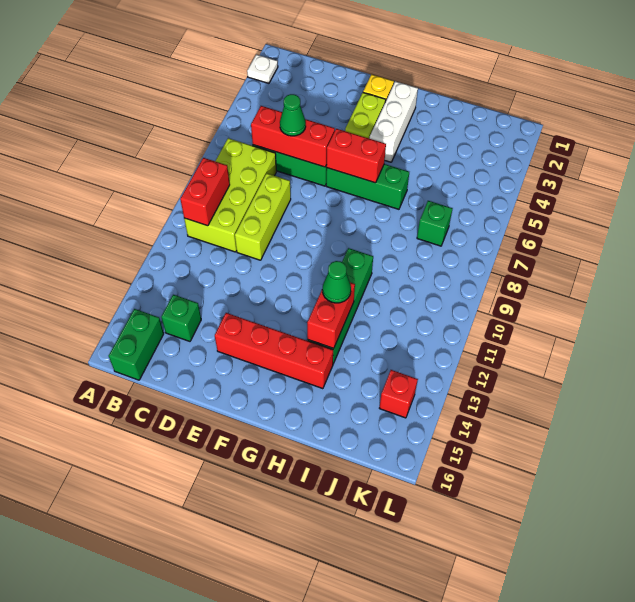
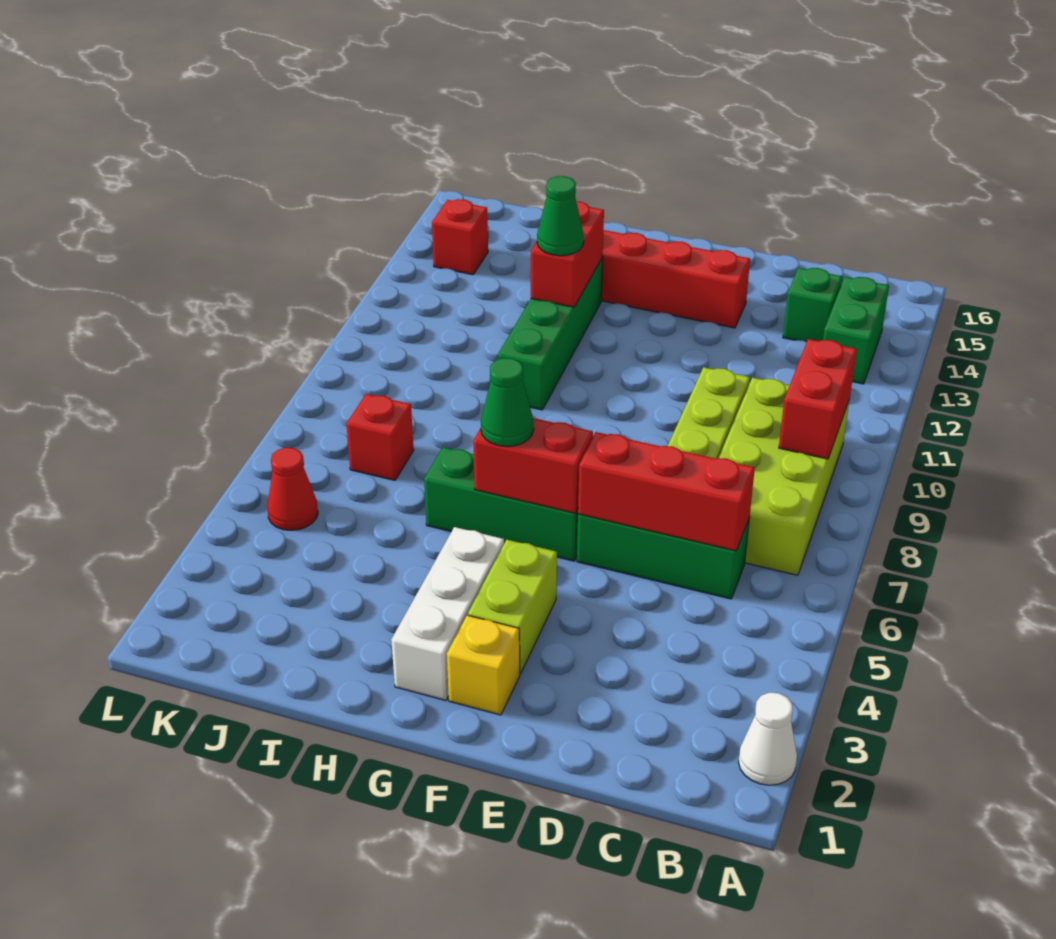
white 1x1 plate [247,54,278,83] -> white 1x1 cone [738,693,797,785]
green 1x2 brick [109,309,164,380] -> green 1x2 brick moved to [823,277,889,384]
green 1x1 cone [280,94,306,136] -> green 1x1 cone moved to [481,358,534,447]
green 1x1 brick [417,201,453,246] -> red 1x1 brick [346,394,414,480]
none -> red 1x1 cone [267,448,318,530]

